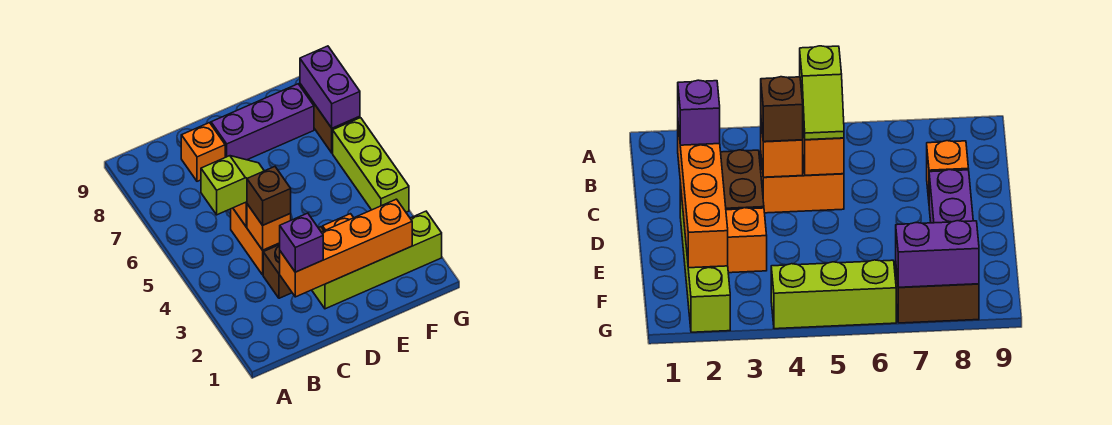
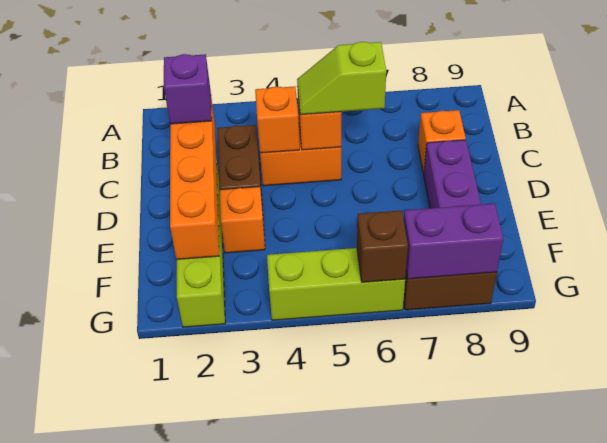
lime 1x2 slope [201,156,264,215] -> lime 1x2 slope turned to [297,42,386,115]
brown 1x1 brick [247,167,291,225] -> brown 1x1 brick moved to [357,210,408,282]

